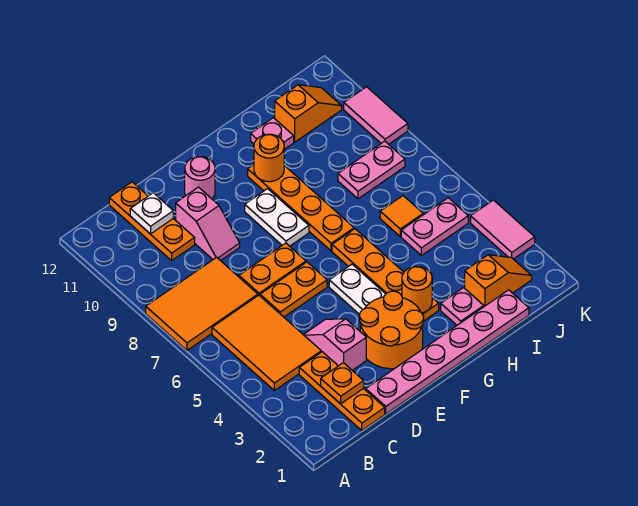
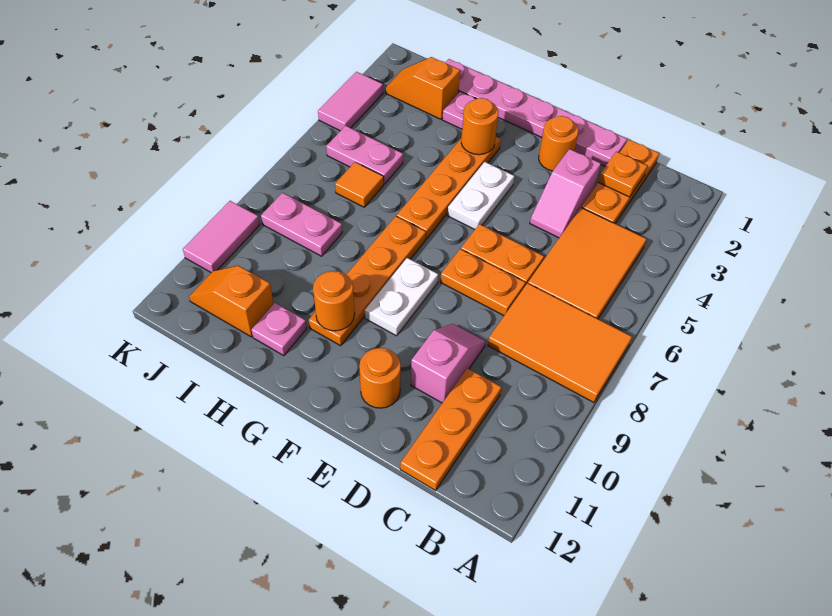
white 1x1 plate [130,193,173,234] -> none
orange 2x2 round brick [360,291,424,369] -> orange 1x1 round brick [539,116,578,171]
pink 1x1 round brick [185,157,215,199] -> orange 1x1 round brick [359,348,401,408]

